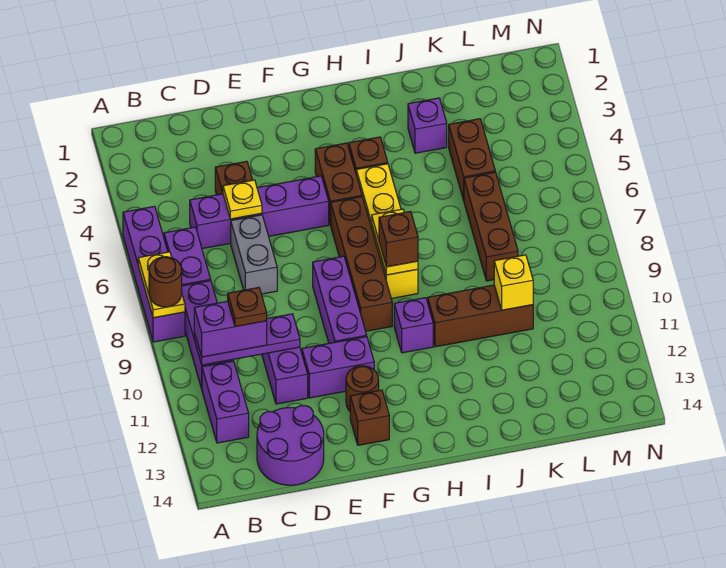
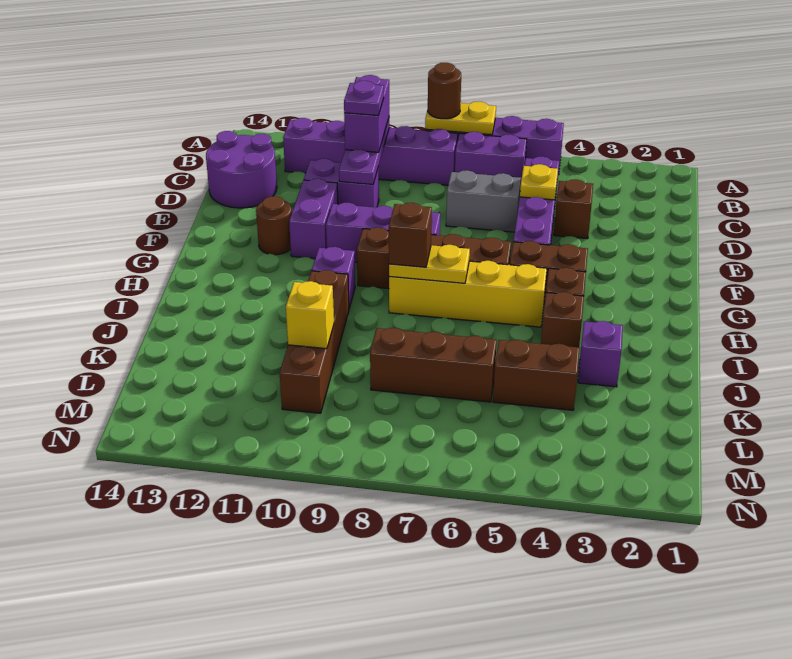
brown 1x1 plate [228,288,267,326] -> purple 1x1 plate [344,81,384,116]
brown 1x1 brick [350,390,389,445] -> brown 1x1 brick moved to [541,292,584,347]
brown 1x3 brick [428,285,533,347] -> brown 1x4 brick [280,270,349,413]

